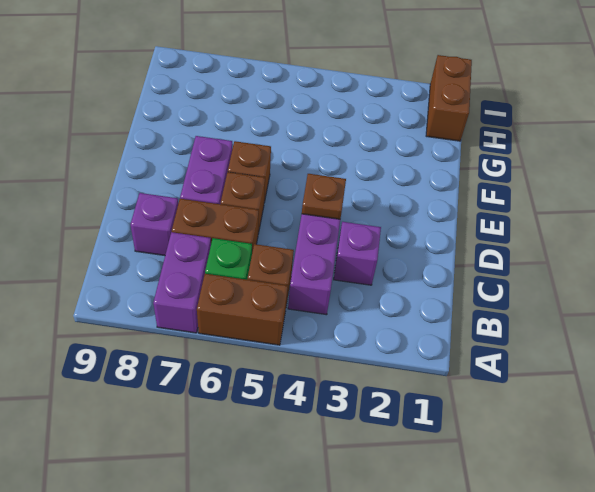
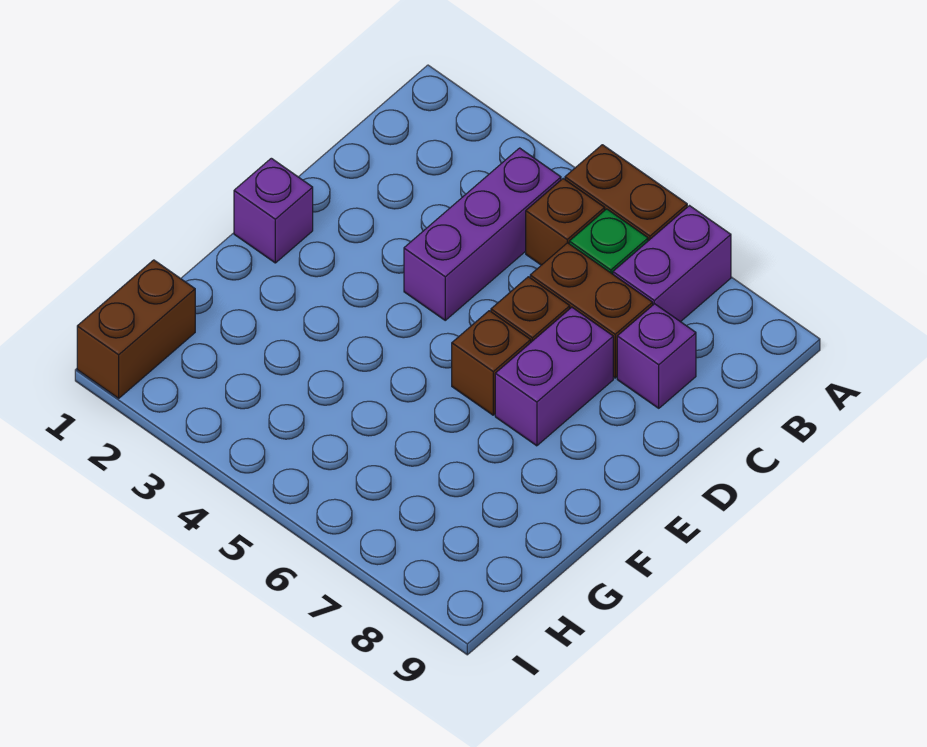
purple 1x1 brick [334,222,381,285] -> purple 1x1 brick moved to [234,158,313,263]
brown 1x1 plate [302,174,346,219] -> none

